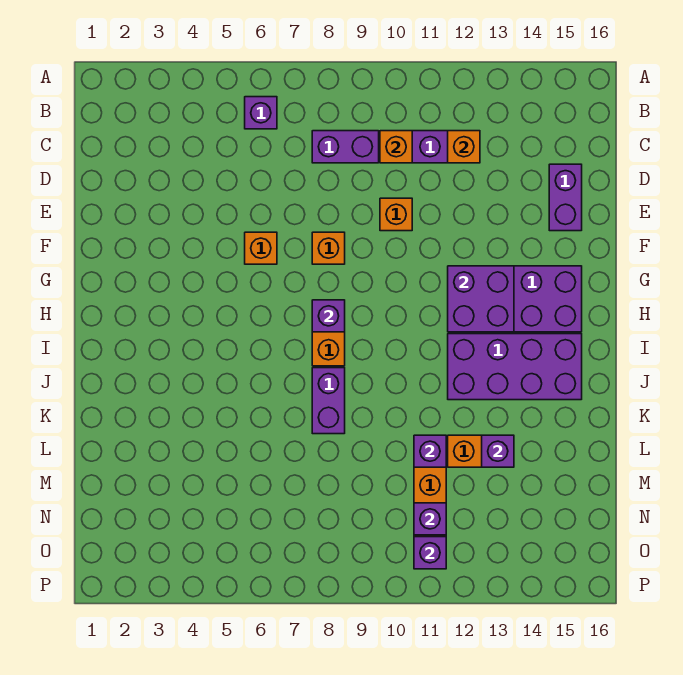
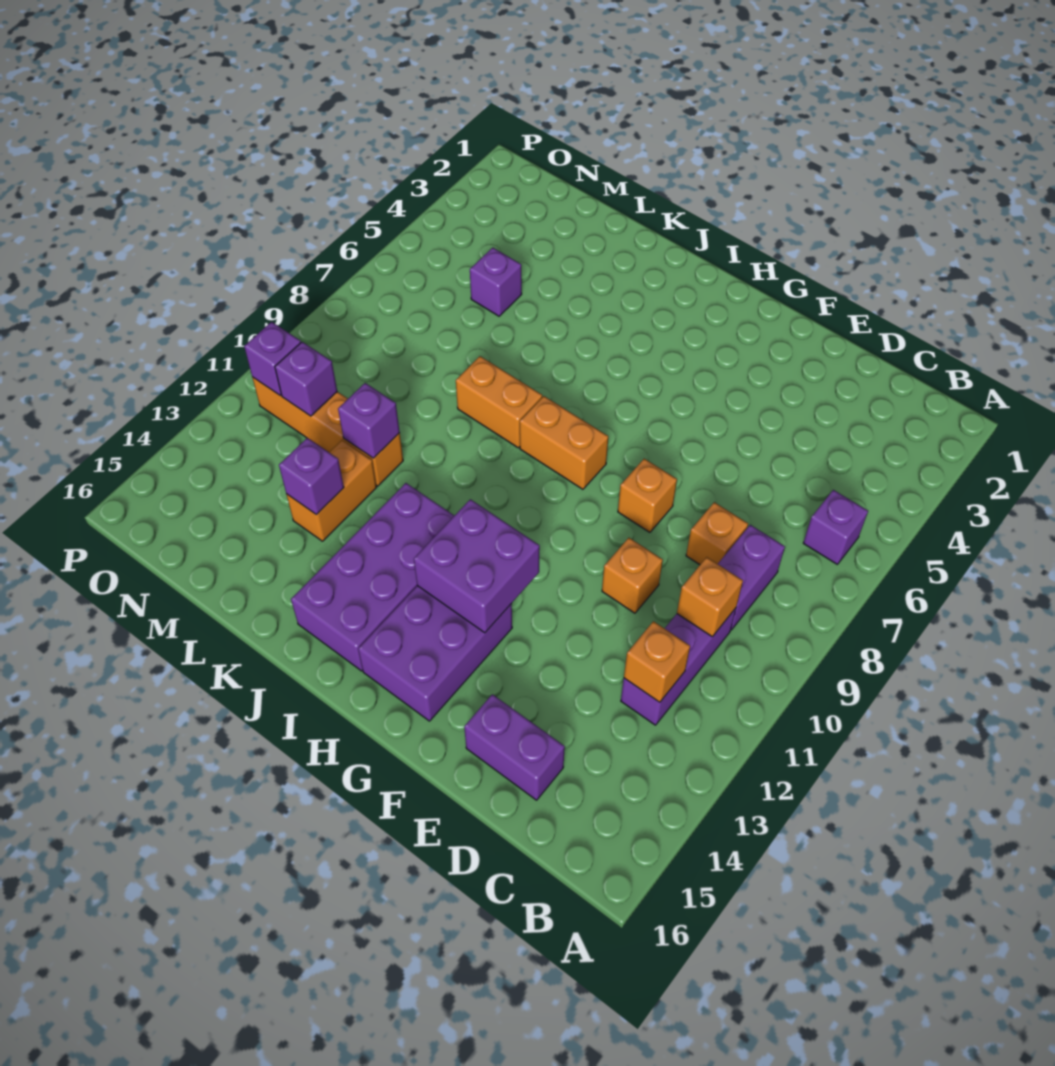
orange 1x1 brick [245,232,277,264] -> orange 1x1 brick moved to [686,502,748,565]
purple 1x1 brick [312,300,345,332] -> purple 1x1 brick moved to [470,248,522,316]
purple 1x2 brick [312,368,345,434] -> orange 1x2 brick [456,356,542,448]

